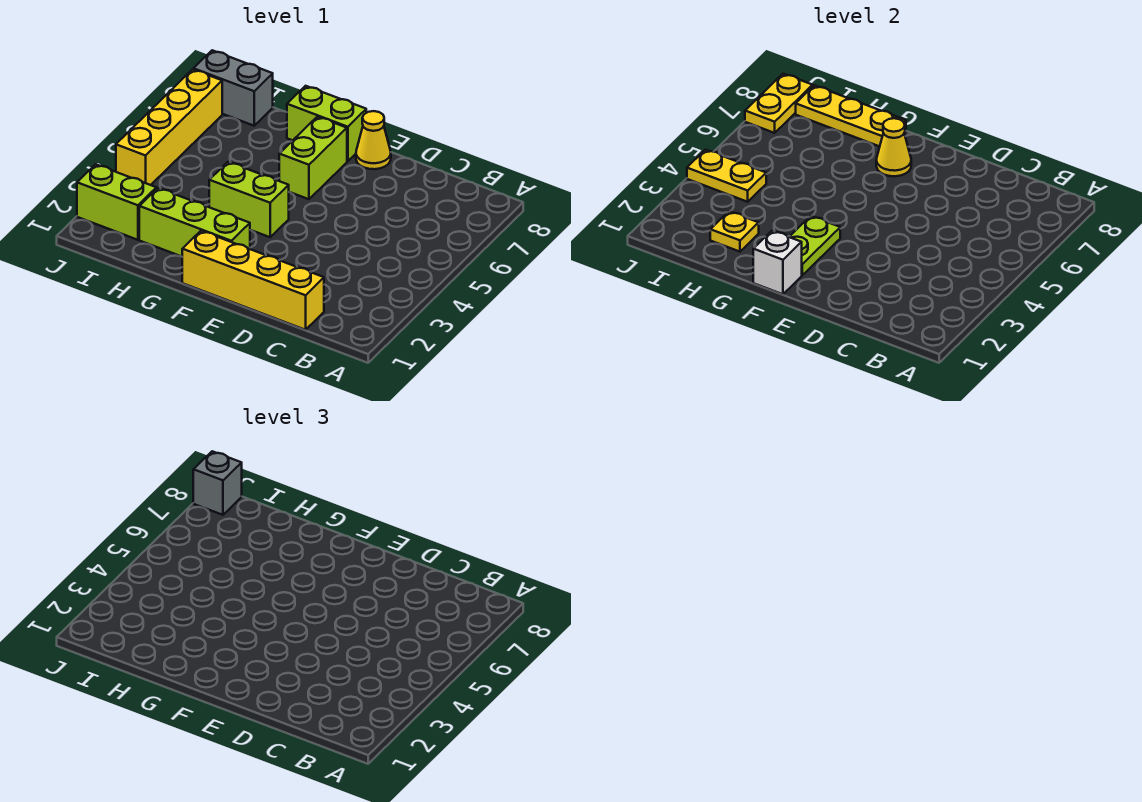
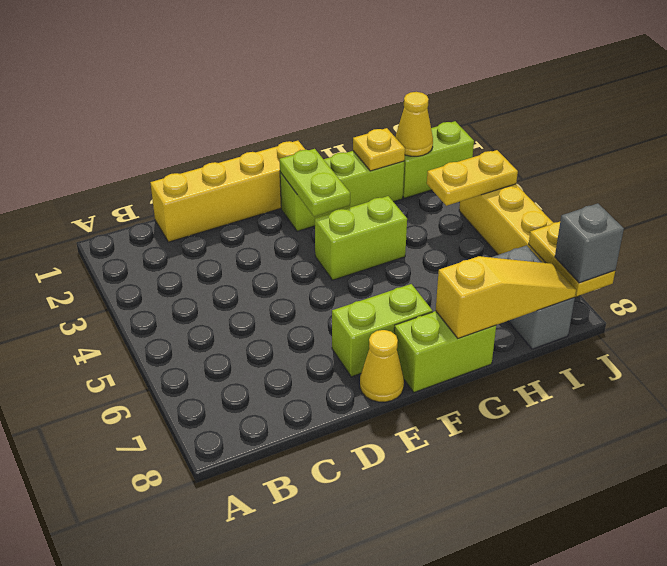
white 1x1 brick [753,231,802,294] -> none
lime 1x2 brick [279,117,347,199] -> lime 1x2 brick turned to [332,284,432,377]
yellow 1x1 cone [876,118,911,176] -> yellow 1x1 cone moved to [395,92,433,156]
yellow 1x3 plate [796,85,906,146] -> yellow 1x3 slope [436,256,576,338]
grey 1x2 brick [193,50,273,126] -> grey 1x2 brick turned to [491,245,575,349]

